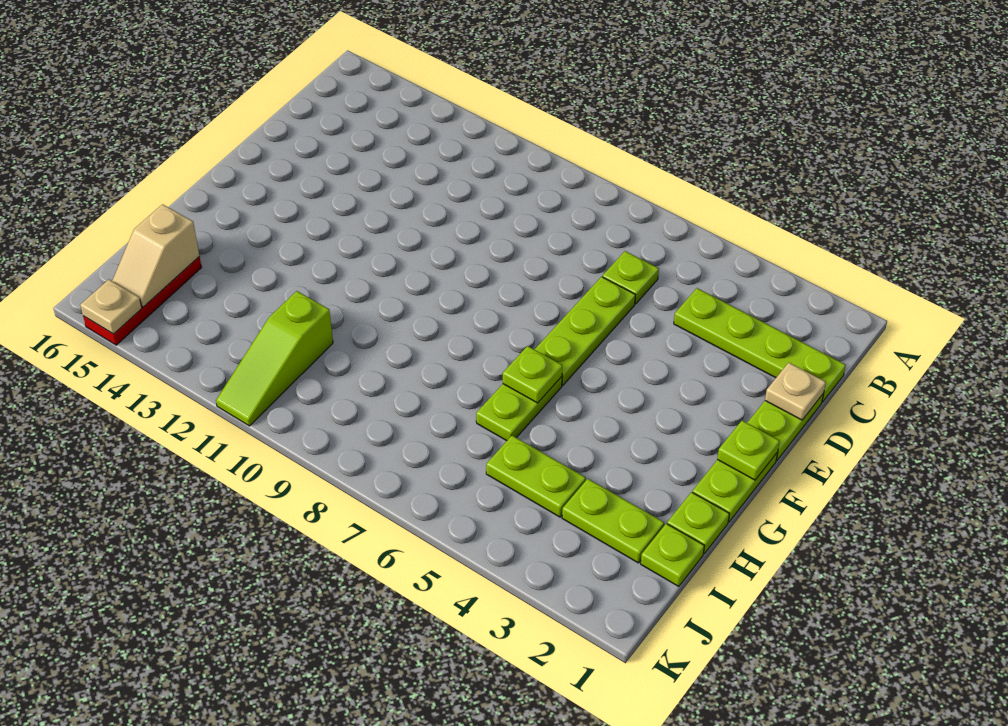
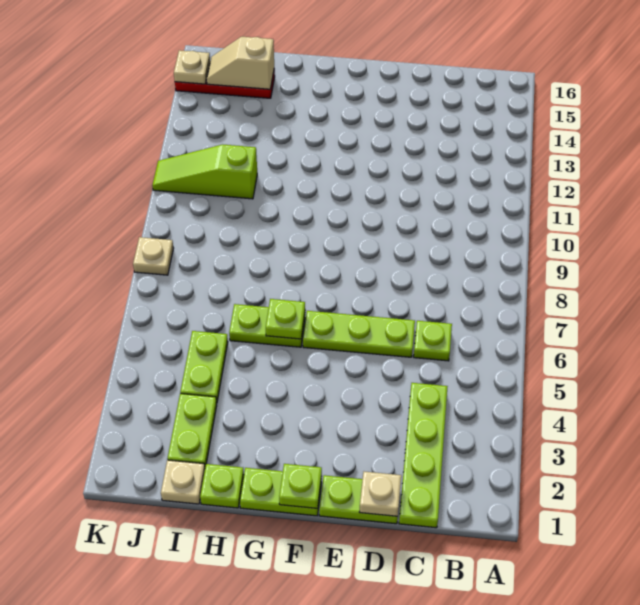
lime 1x1 plate [641,524,704,587] -> tan 1x1 plate [161,460,205,504]
none -> tan 1x1 plate [133,237,174,275]

